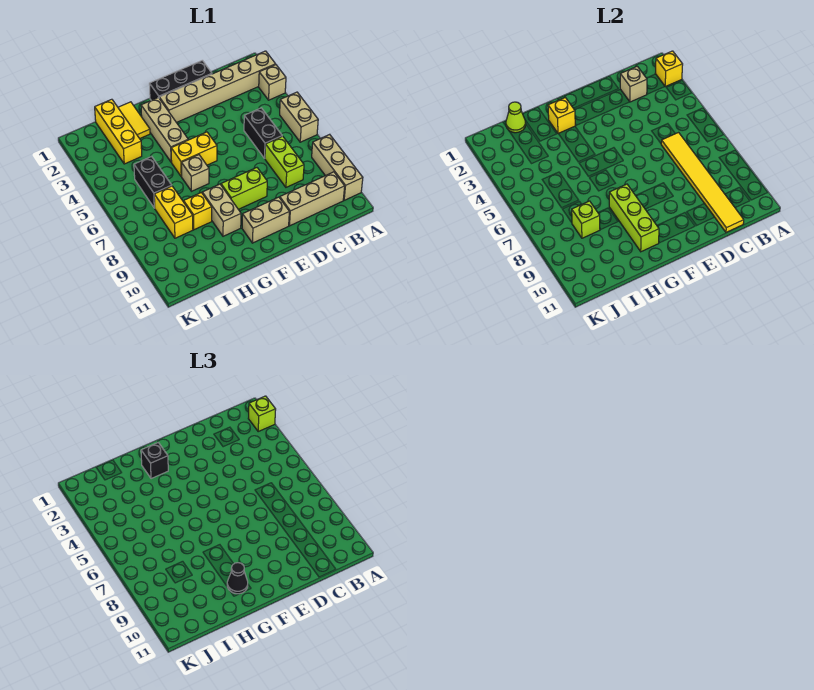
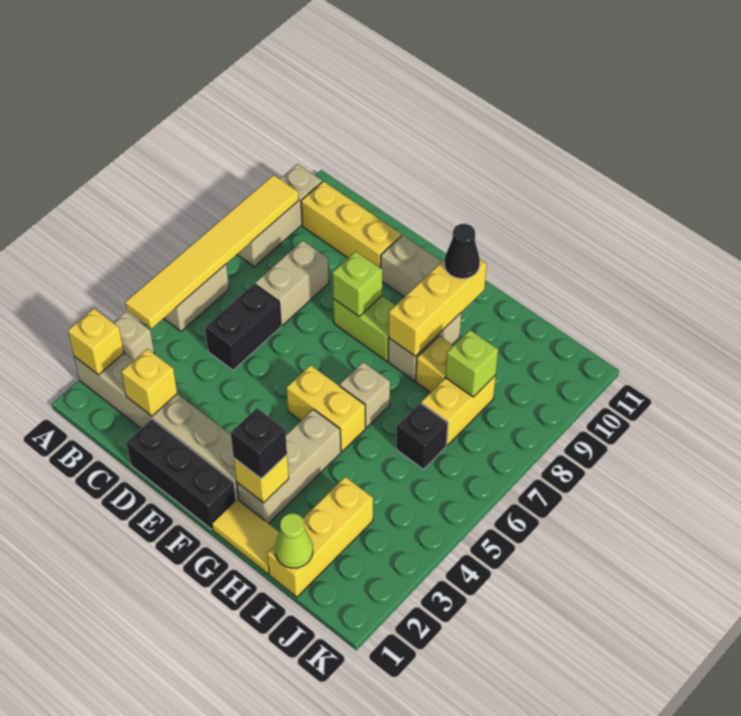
lime 1x1 brick [248,396,276,431] -> lime 1x1 brick moved to [333,251,382,316]
tan 1x3 brick [280,172,345,226] -> yellow 1x3 brick [301,181,401,268]
tan 1x1 brick [620,66,647,102] -> yellow 1x1 brick [122,349,177,416]
yellow 1x6 tile [661,133,744,232] -> yellow 1x6 tile moved to [125,175,299,329]
lime 1x2 brick [265,136,304,187] -> tan 1x2 brick [255,241,329,325]
lime 1x3 brick [609,184,659,252] -> yellow 1x3 brick [389,259,487,356]
yellow 1x2 tile [118,102,150,139] -> yellow 1x2 tile turned to [212,499,279,574]
black 1x2 brick [134,156,172,208] -> black 1x1 brick [396,403,448,469]

